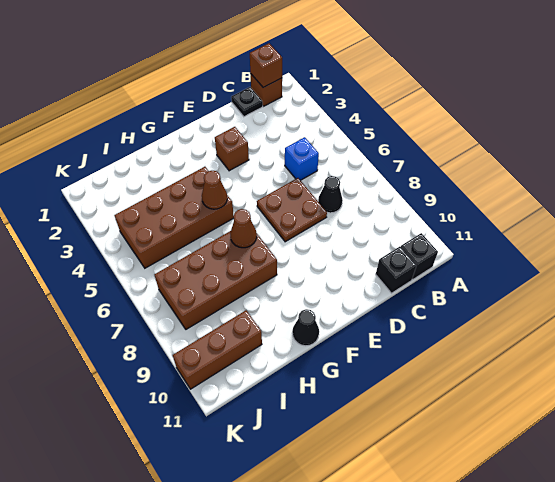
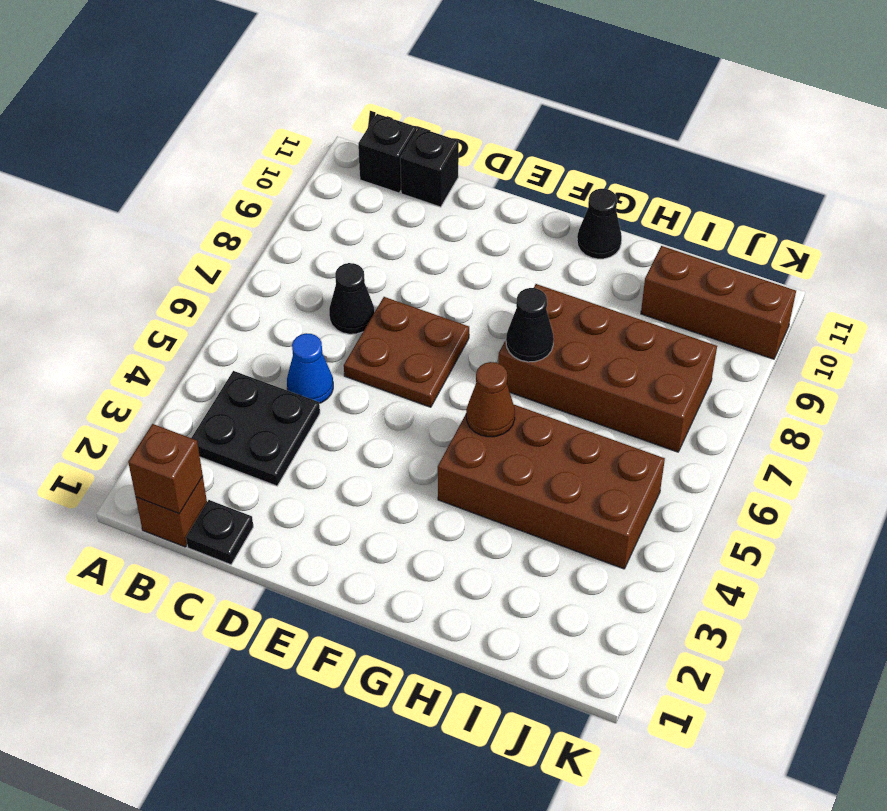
none -> black 2x2 plate [192,371,320,486]
blue 1x1 brick [285,137,319,180] -> blue 1x1 cone [287,333,333,403]
brown 1x1 brick [215,127,249,171] -> none
brown 1x1 cone [230,209,257,248] -> black 1x1 cone [506,288,554,362]

